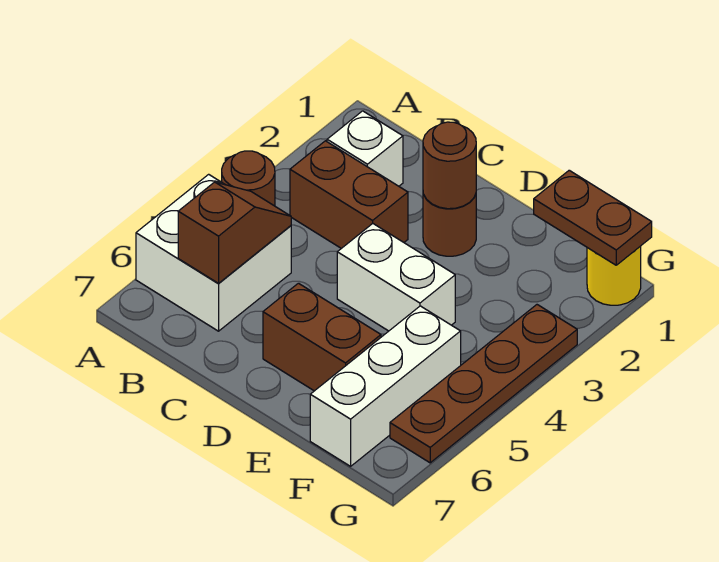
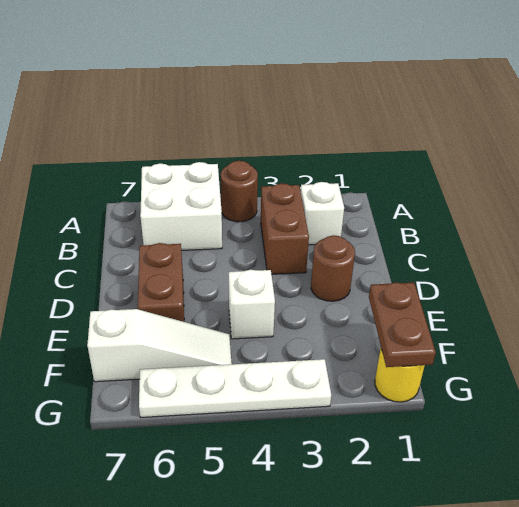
brown 1x2 slope [178,182,291,283] -> none
brown 1x1 round brick [423,122,476,209] -> none
white 1x2 brick [337,224,455,331] -> white 1x1 brick [229,270,275,339]
white 1x3 brick [310,306,461,466] -> white 1x3 slope [87,309,232,382]
brown 1x4 plate [390,305,577,463] -> white 1x4 plate [139,359,331,417]

